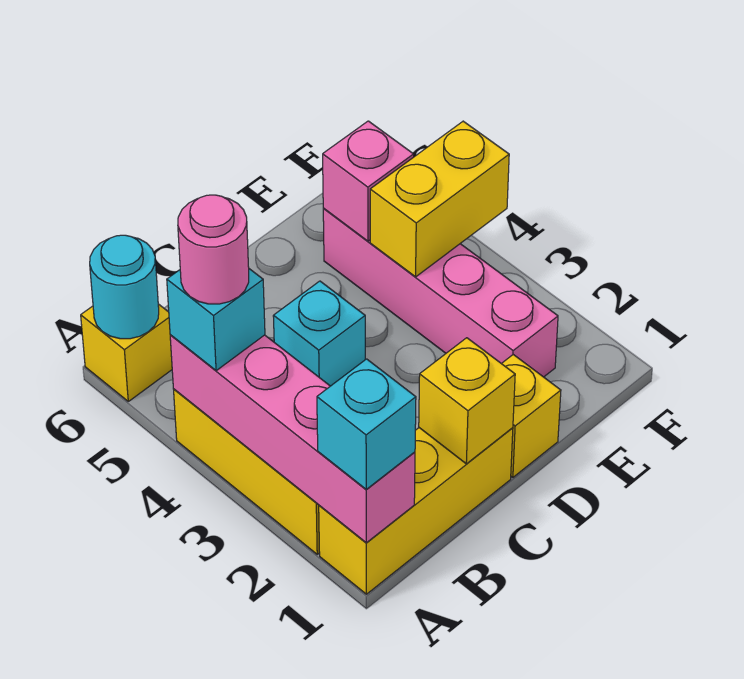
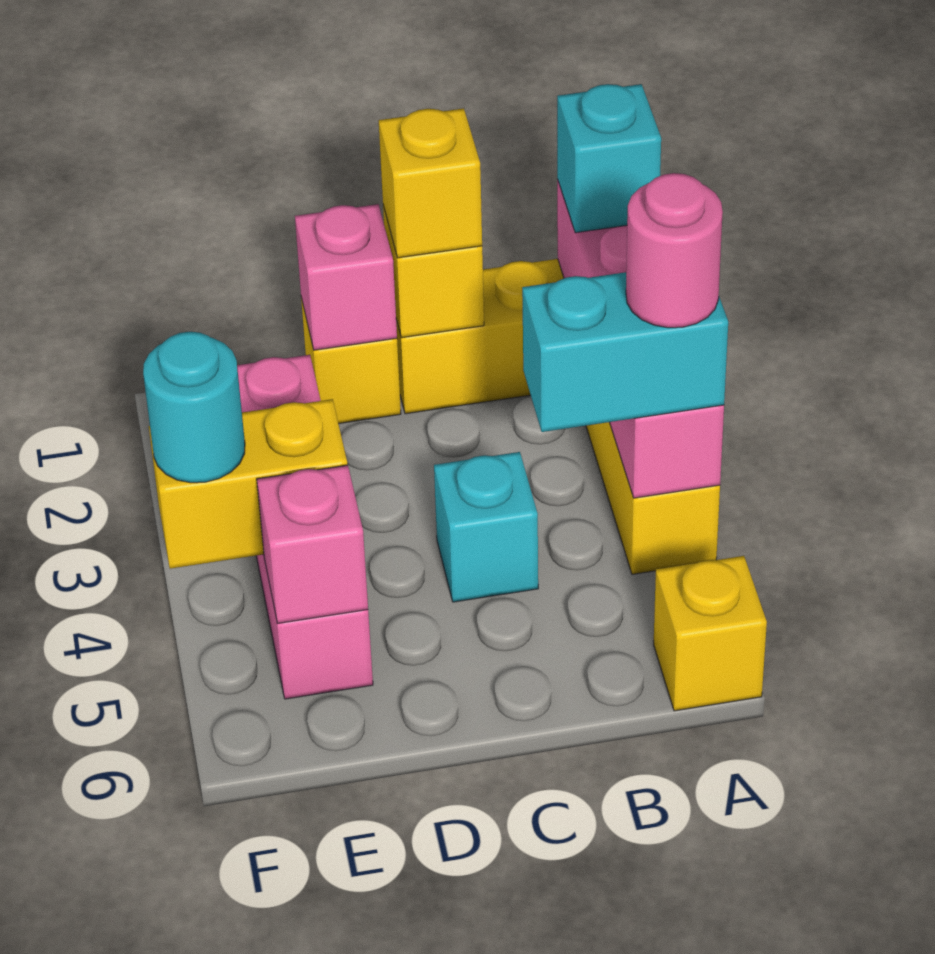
cyan 1x1 brick [167,269,265,371] -> cyan 1x2 brick [522,272,728,432]
cyan 1x1 round brick [90,235,159,339] -> cyan 1x1 round brick moved to [143,332,245,483]
none -> yellow 1x1 brick [379,108,482,258]
none -> pink 1x1 brick [295,204,397,350]

